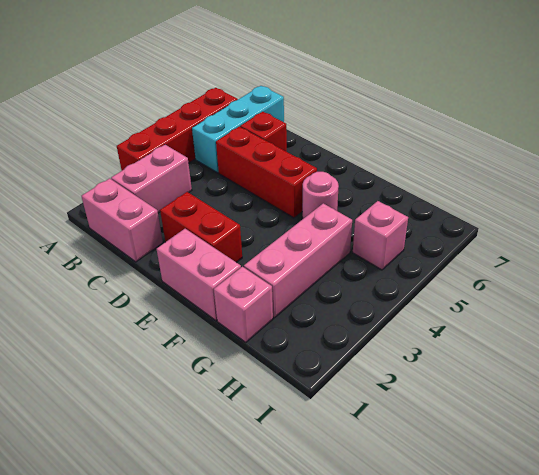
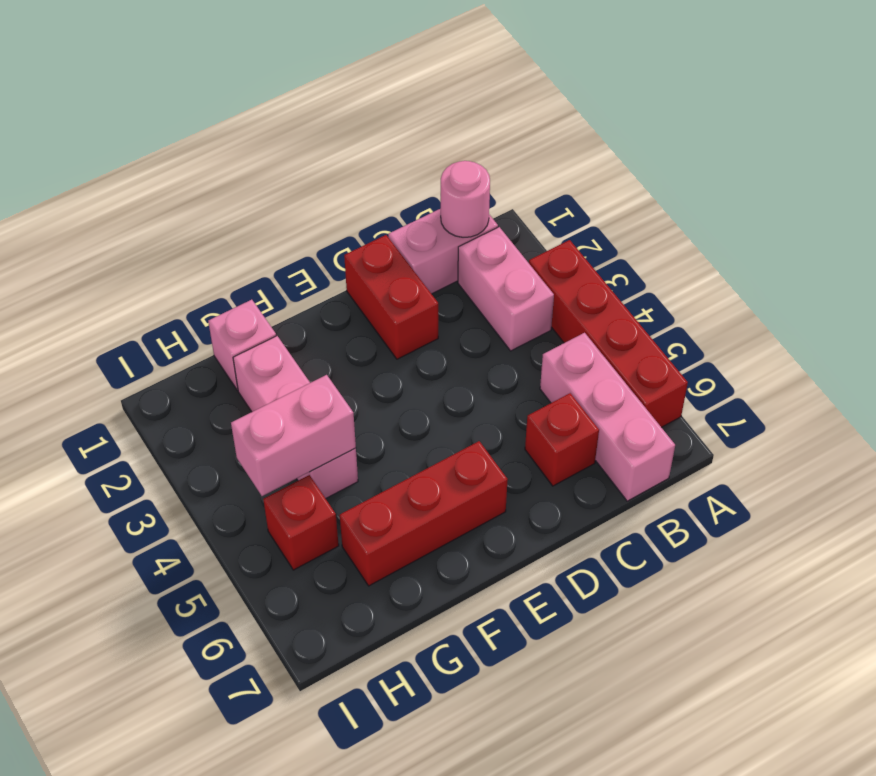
cyan 1x3 brick [192,86,284,173] -> pink 1x3 brick [540,333,675,501]
red 1x3 brick [216,127,317,218] -> red 1x3 brick moved to [340,441,508,586]
red 1x2 brick [160,192,242,263] -> red 1x2 brick turned to [344,235,438,359]
pink 1x2 brick [157,229,241,321] -> pink 1x2 brick moved to [231,375,356,496]
pink 1x1 round brick [302,172,339,219] -> pink 1x1 round brick moved to [441,161,490,237]
pink 1x1 brick [353,201,408,270] -> red 1x1 brick [263,475,339,570]

